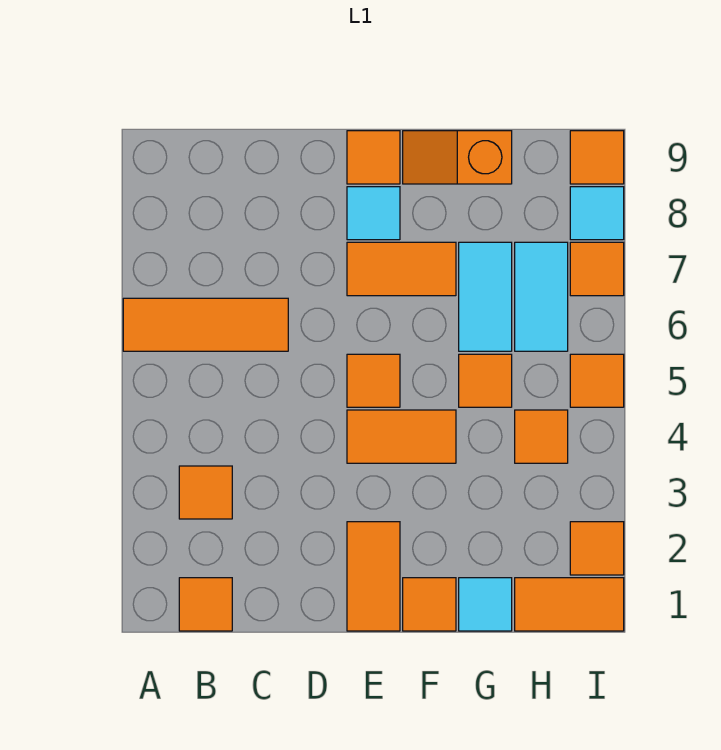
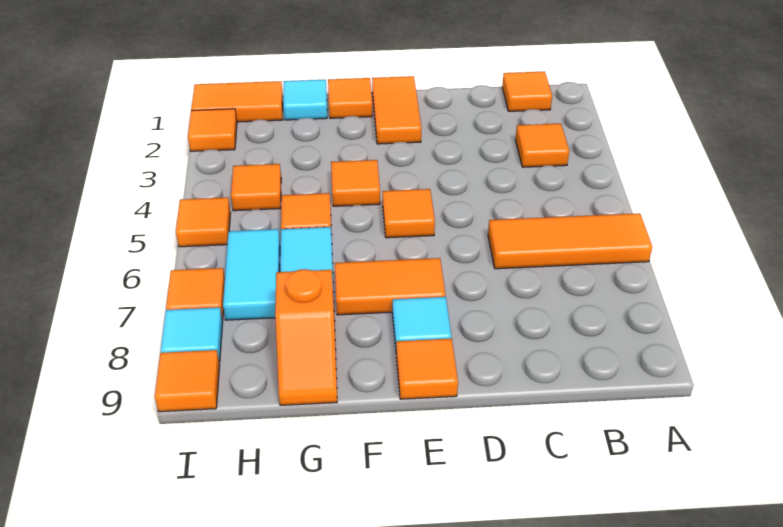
orange 1x2 tile [347,410,456,463] -> orange 1x1 tile [331,160,380,206]
orange 1x2 slope [403,131,512,184] -> orange 1x2 slope turned to [275,269,337,405]

